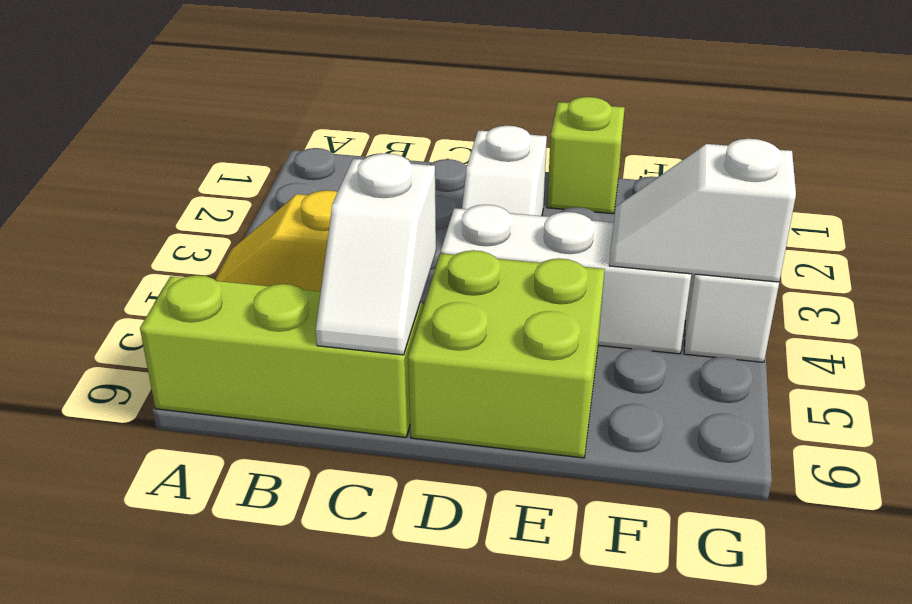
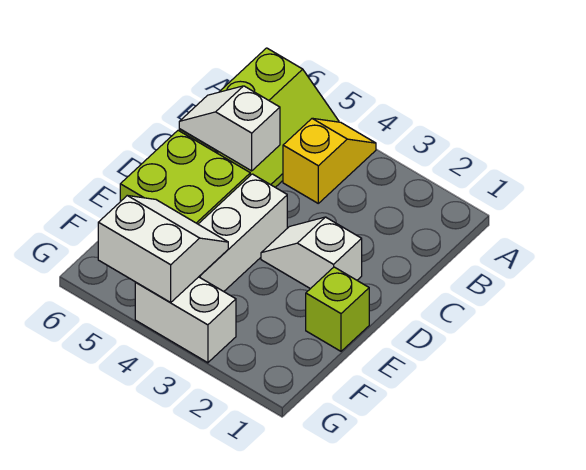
white 1x2 slope [609,139,796,282] -> white 2x2 slope [98,196,228,303]

